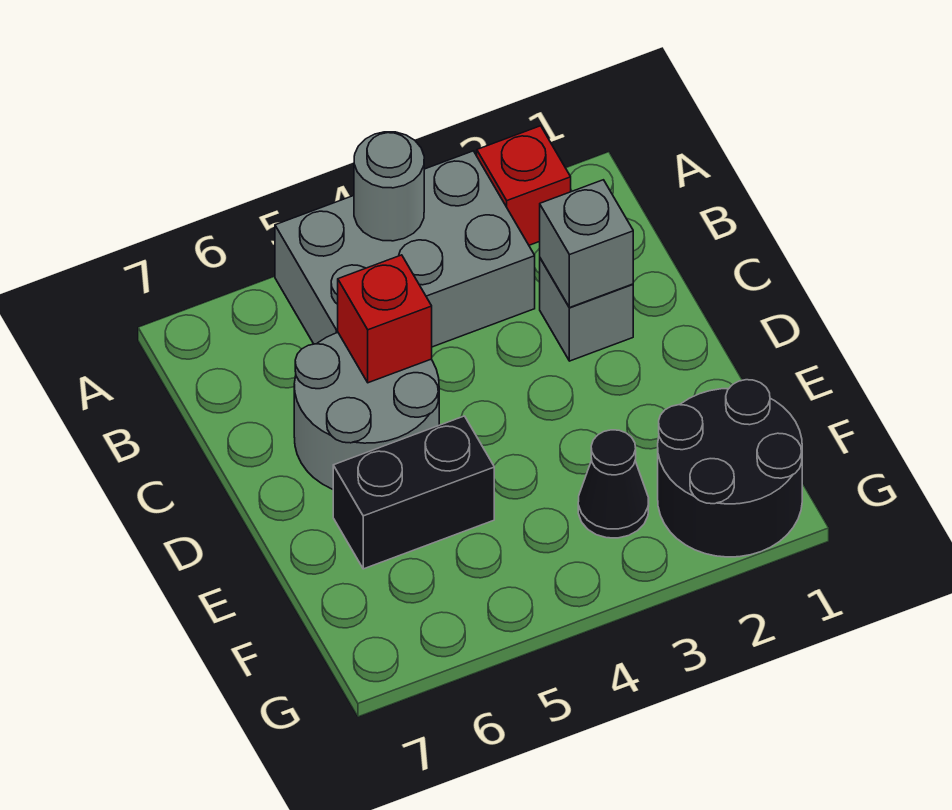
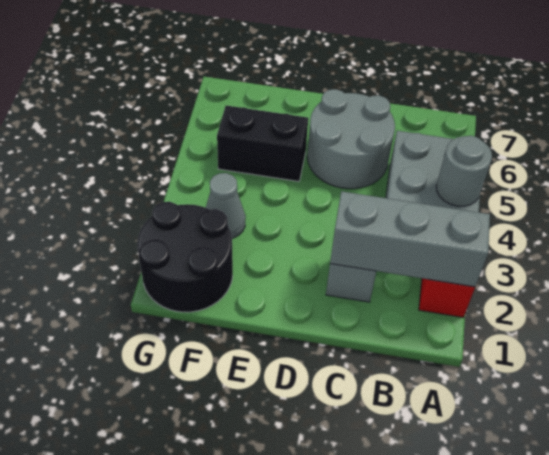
grey 1x1 brick [540,180,633,308] -> grey 1x3 brick [330,191,490,287]
red 1x1 brick [338,255,432,383] -> none
black 1x2 brick [333,416,494,569] -> black 1x2 brick turned to [217,106,308,181]
black 1x1 cone [578,430,649,538] -> grey 1x1 cone [206,173,246,238]

